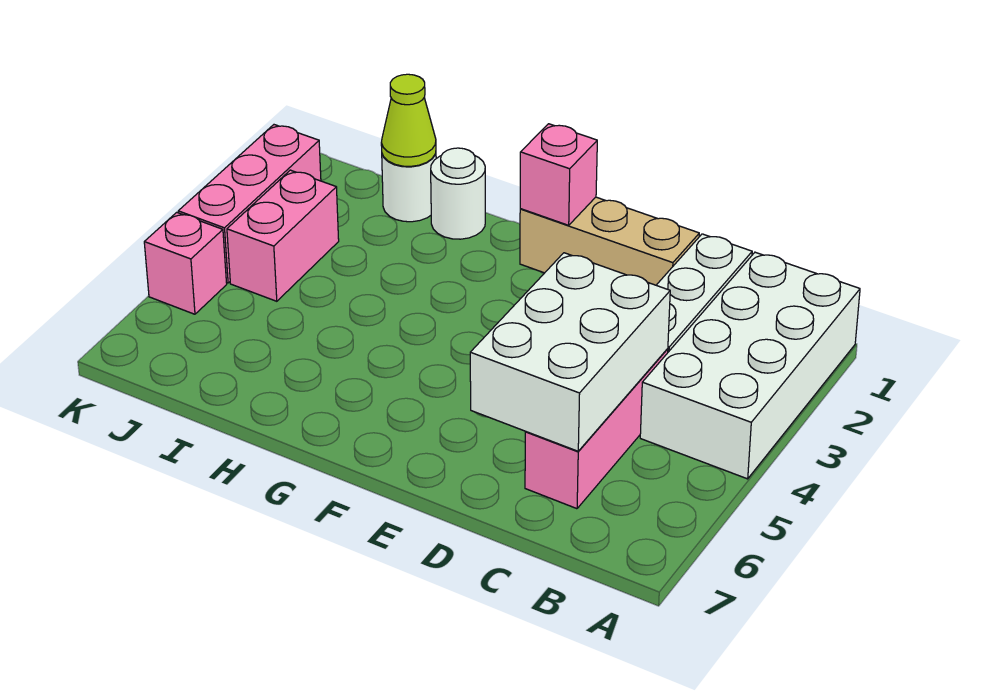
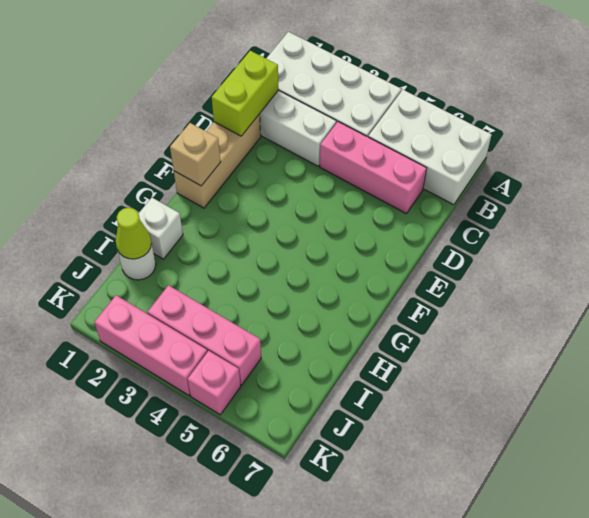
none -> lime 1x2 brick [212,51,278,136]
white 2x3 brick [470,253,670,451] -> white 2x3 brick moved to [368,90,492,205]
pink 1x1 brick [520,124,597,225] -> tan 1x1 brick [170,123,221,186]
white 1x1 round brick [431,148,485,239] -> white 1x1 brick [139,198,183,259]
pink 1x2 brick [227,170,339,301] -> pink 1x3 brick [147,285,261,385]

